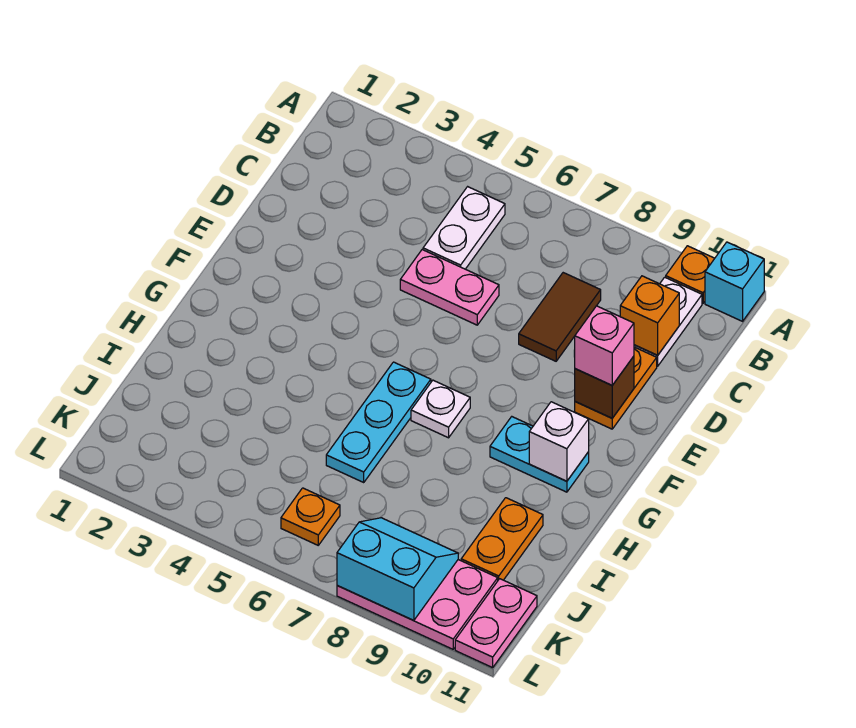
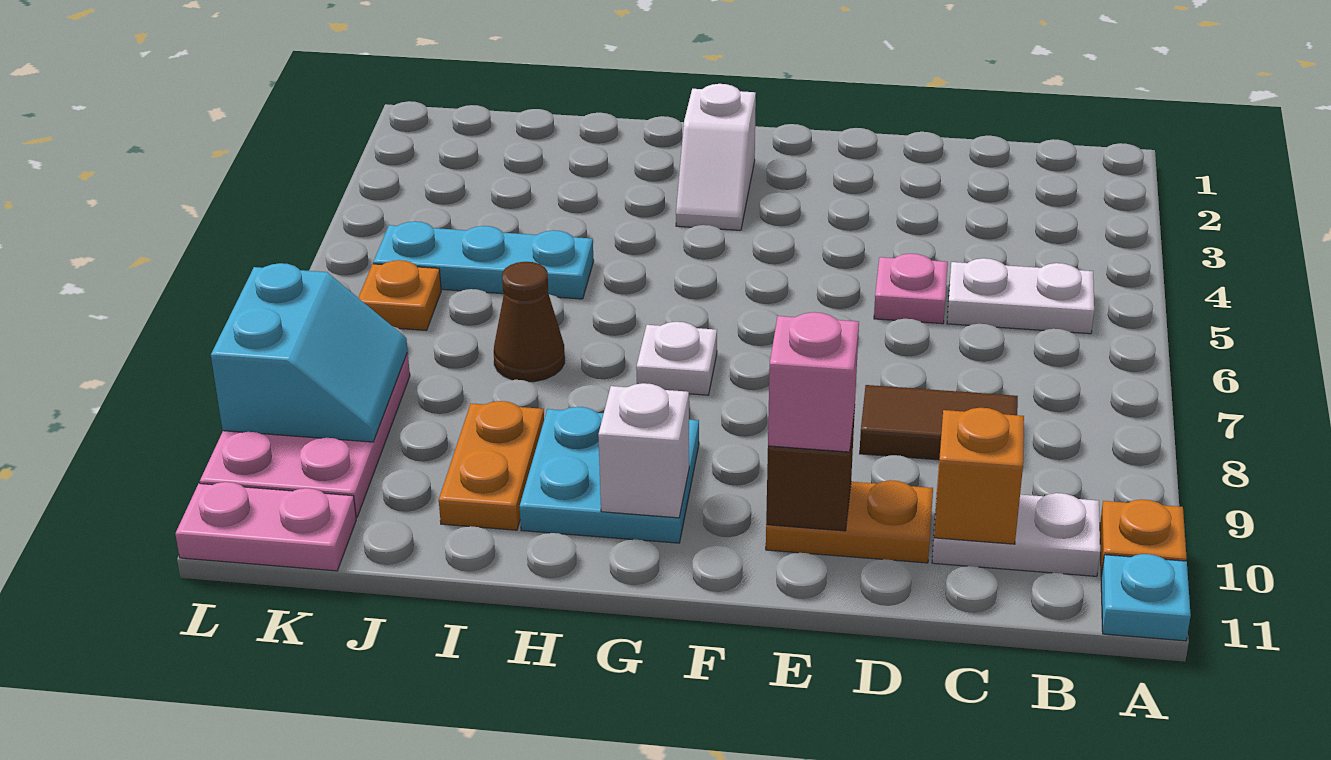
cyan 1x1 brick [705,242,764,321] -> cyan 1x1 plate [1101,554,1191,641]
pink 1x2 plate [400,250,499,325] -> pink 1x1 plate [874,254,948,324]
none -> white 1x2 slope [676,84,756,230]
cyan 1x3 plate [326,362,431,482] -> cyan 1x3 plate moved to [373,221,594,299]
cyan 1x2 plate [490,417,589,492] -> cyan 2x2 plate [520,407,699,543]
none -> brown 1x1 cone [494,262,565,382]
orange 1x2 plate [461,498,543,580] -> orange 1x2 plate turned to [439,401,544,530]

